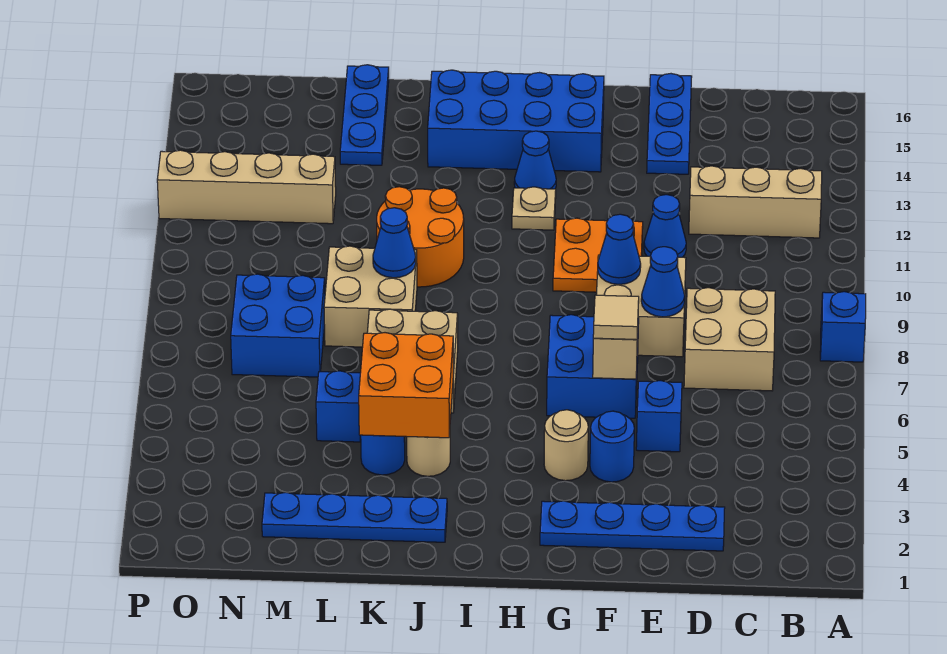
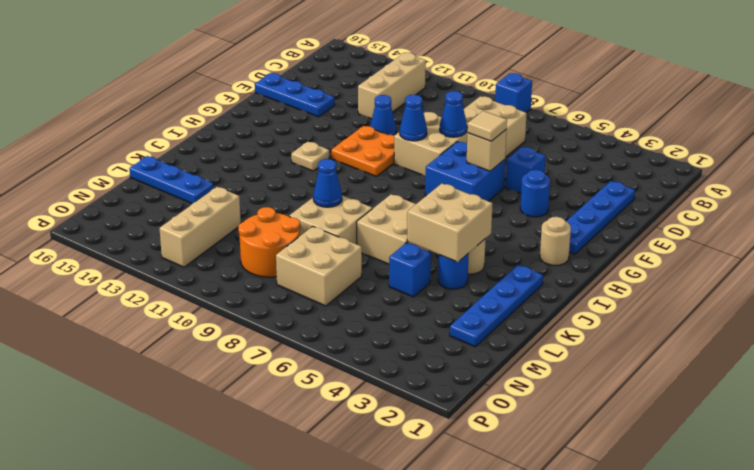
tan 1x1 round brick [544,410,588,481] -> tan 1x1 round brick moved to [540,217,571,266]
blue 2x4 brick [428,70,604,172] -> none
blue 1x1 cone [514,131,556,189] -> none
orange 2x2 brick [359,333,453,438] -> tan 2x2 brick [407,184,493,262]
orange 2x2 round brick [377,187,464,287] -> orange 2x2 round brick moved to [238,207,300,277]
blue 2x2 brick [231,274,325,377] -> tan 2x2 brick [276,226,362,306]
tan 1x4 brick [157,150,336,224] -> tan 1x3 brick [159,187,241,267]

